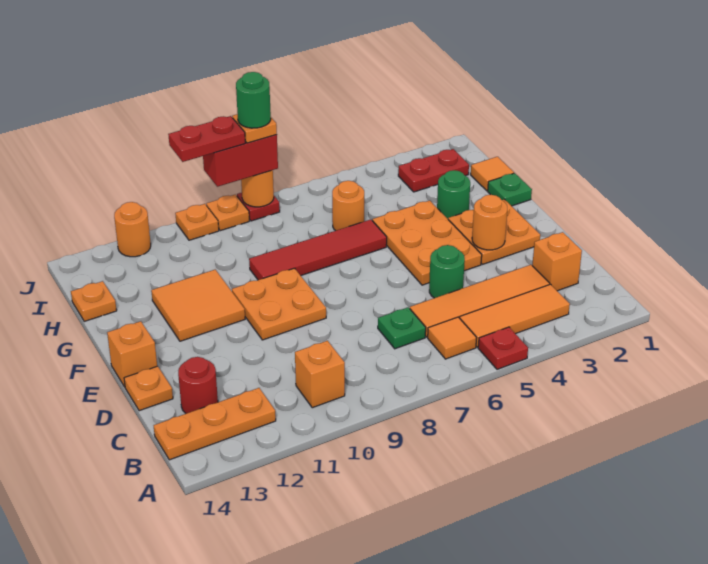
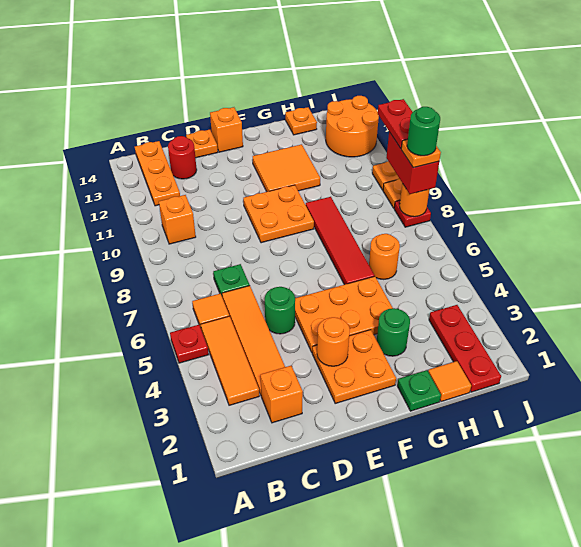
red 1x2 plate [398,149,469,192] -> red 1x3 plate [429,305,501,392]
orange 1x1 round brick [114,202,151,257] -> orange 2x2 round brick [326,96,379,157]

